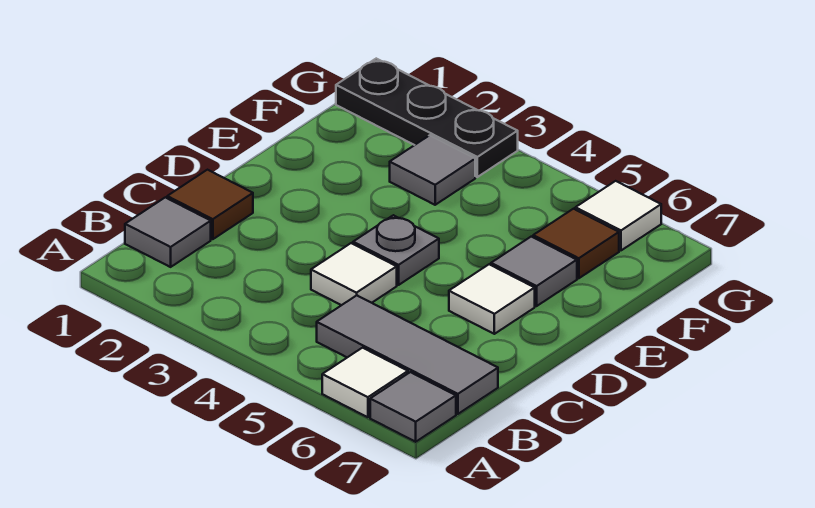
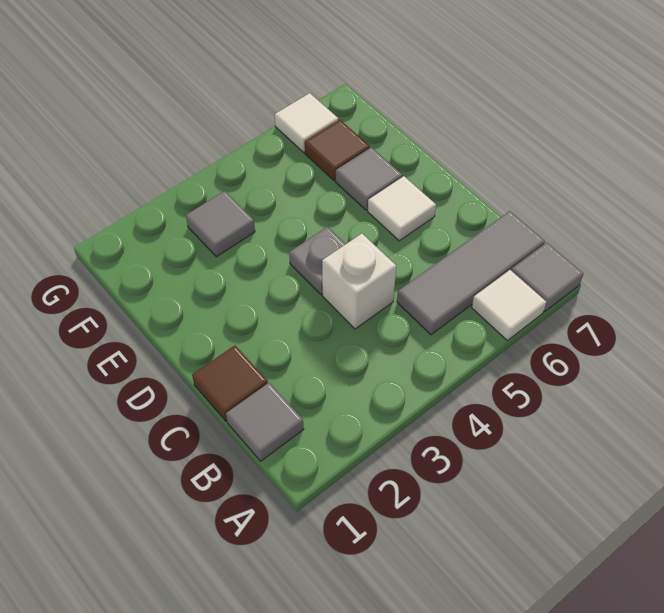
white 1x1 tile [311,243,397,305] -> white 1x1 brick [322,234,396,329]
black 1x3 plate [336,59,518,177] -> none

